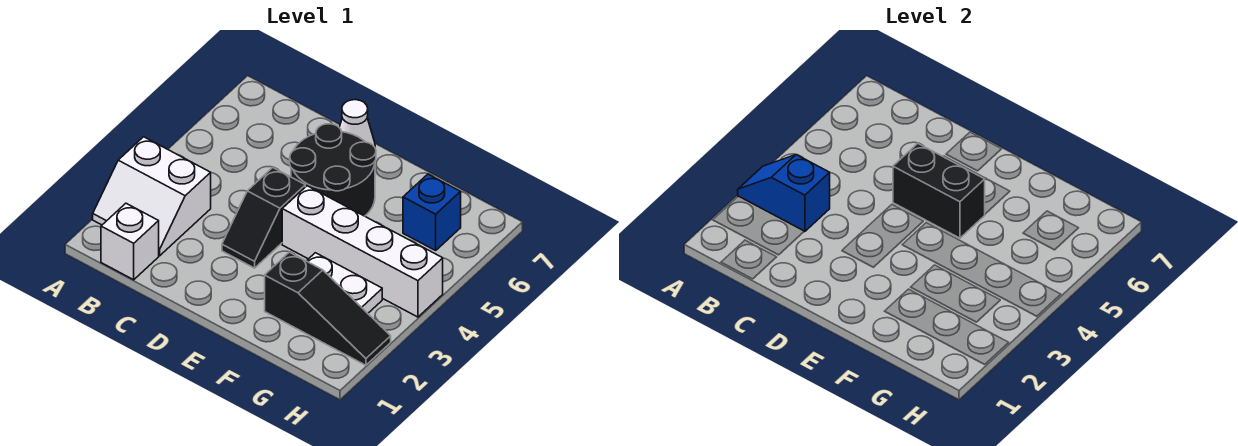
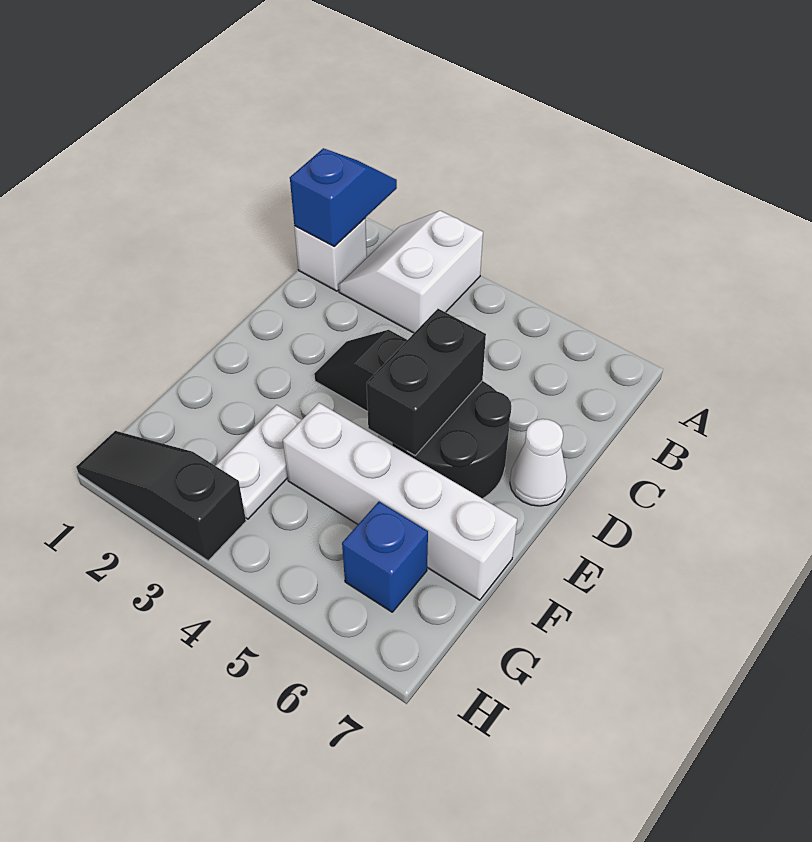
blue 1x2 slope [738,155,830,232] -> blue 1x2 slope moved to [290,148,397,247]
white 1x4 brick [282,186,443,317] -> white 1x4 brick turned to [283,403,517,600]
black 1x3 slope [265,252,391,365] -> black 1x3 slope turned to [76,431,246,561]

